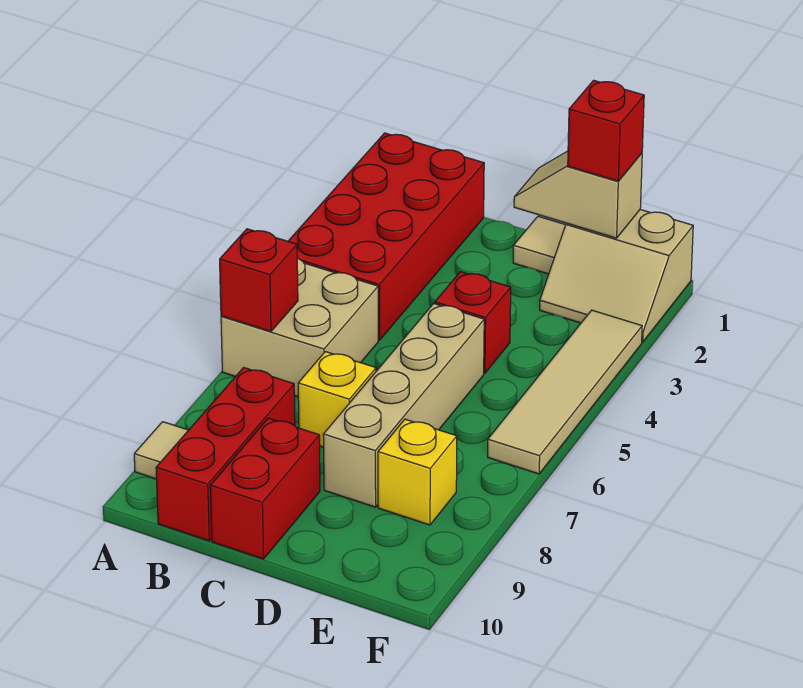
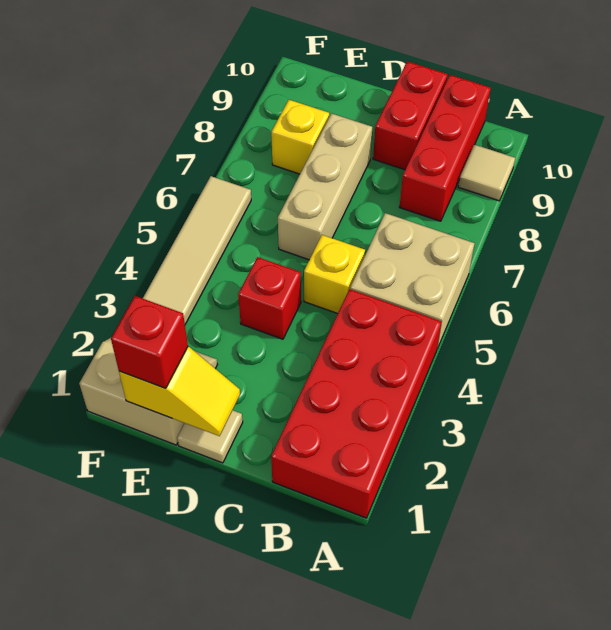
red 1x1 brick [220,229,298,332] -> none
yellow 1x1 brick [298,352,376,447] -> yellow 1x1 brick moved to [304,235,365,314]
tan 1x2 slope [514,151,642,238] -> yellow 1x2 slope [119,347,240,436]
tan 1x4 brick [323,303,484,507] -> tan 1x3 brick [278,113,372,260]

